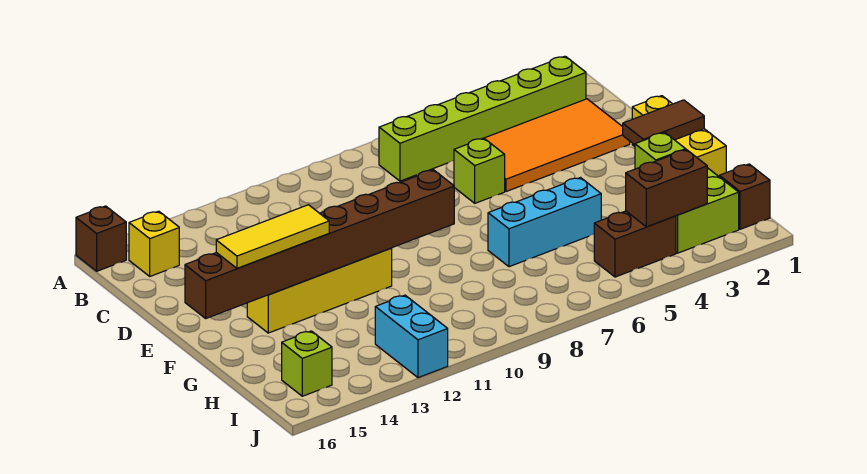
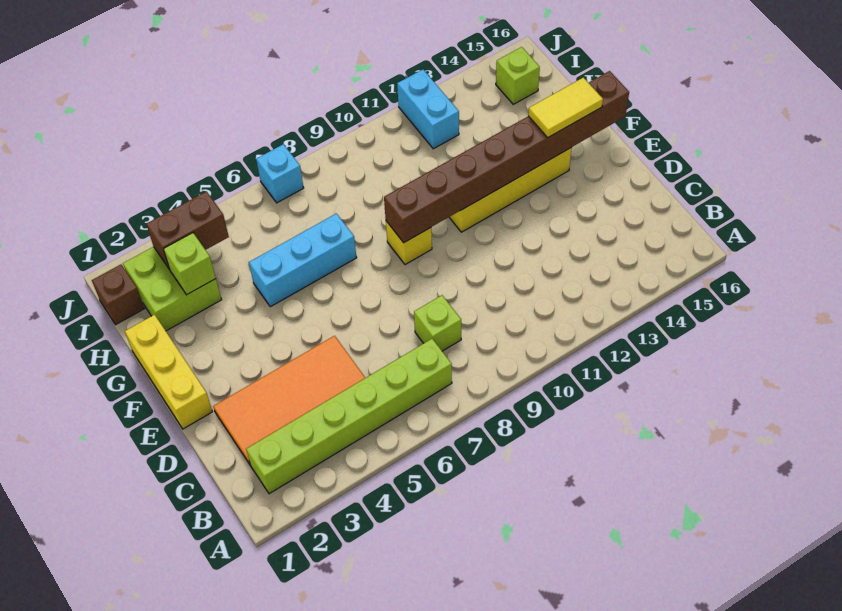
brown 1x1 brick [76,206,126,271] -> none
yellow 1x1 brick [129,211,179,276] -> yellow 1x1 brick moved to [386,221,432,265]
lime 1x1 brick [454,138,505,203] -> lime 1x1 brick moved to [414,295,461,351]
brown 1x2 tile [623,100,704,145] -> none
yellow 1x3 tile [216,205,329,268] -> yellow 1x2 tile [528,78,603,137]
brown 1x2 brick [594,211,676,277] -> none
none -> cyan 1x1 brick [256,144,304,203]

